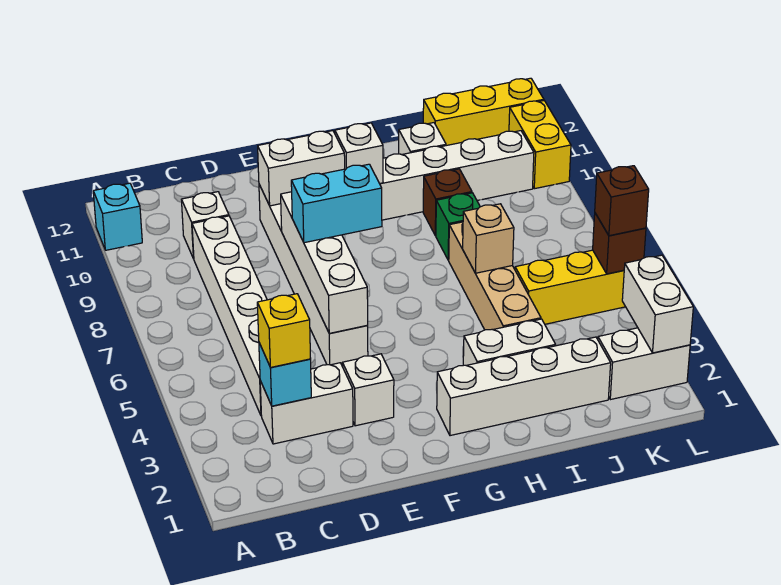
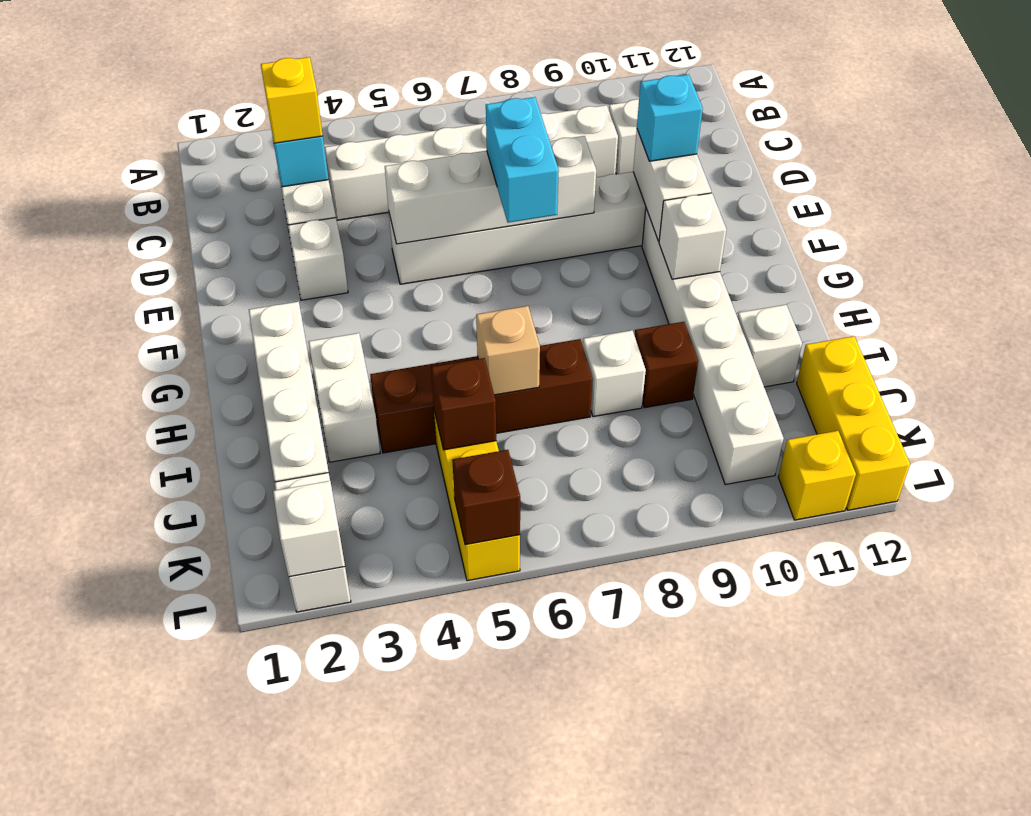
cyan 1x1 brick [93,183,142,250] -> cyan 1x1 brick moved to [637,74,703,161]
tan 1x4 brick [449,222,541,330] -> brown 1x4 brick [370,339,593,453]
green 1x1 brick [436,193,480,260] -> white 1x1 brick [583,330,646,417]
white 1x2 brick [622,255,693,353] -> white 1x1 brick [273,481,345,577]
brown 1x1 brick [595,166,649,236] -> brown 1x1 brick moved to [431,358,496,450]
yellow 1x2 brick [509,101,571,189] -> yellow 1x1 brick [778,431,856,520]

